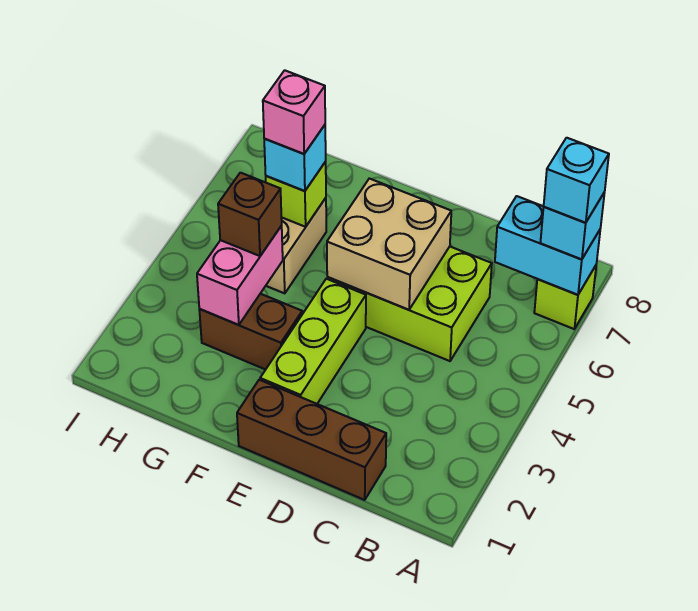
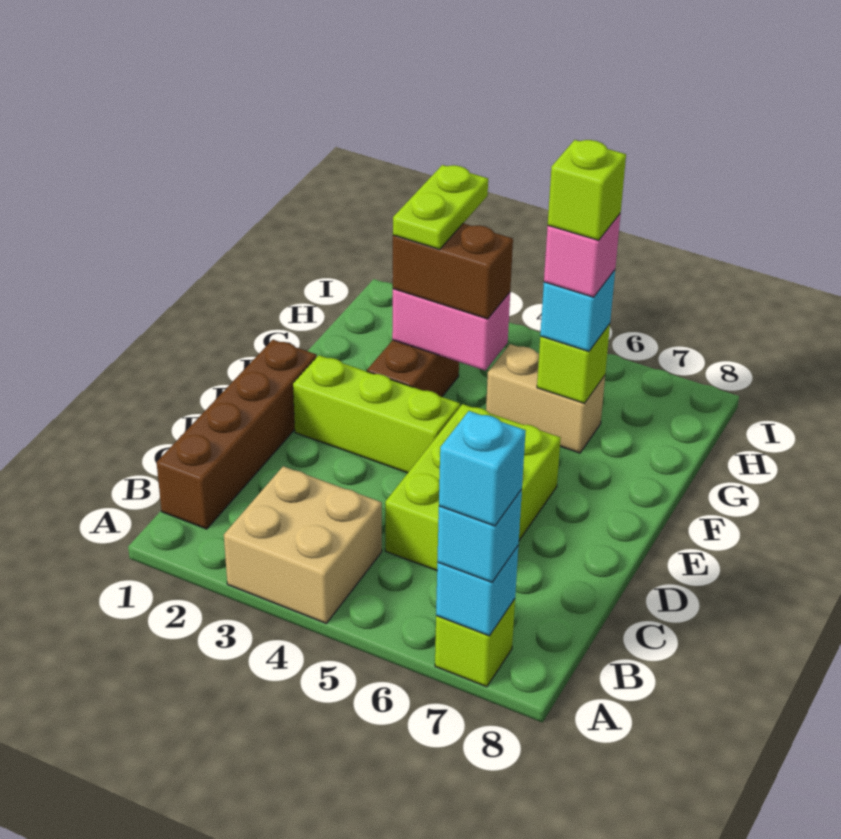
cyan 1x2 brick [495,196,600,295] -> cyan 1x1 brick [436,546,518,636]
brown 1x3 brick [237,380,386,500] -> brown 1x4 brick [157,340,317,529]
tan 2x2 brick [327,179,451,310] -> tan 2x2 brick moved to [224,466,382,623]
none -> lime 1x2 plate [393,165,488,249]
brown 1x1 brick [218,173,282,256] -> brown 1x2 brick [393,223,513,319]
none -> lime 1x1 brick [548,140,626,240]

